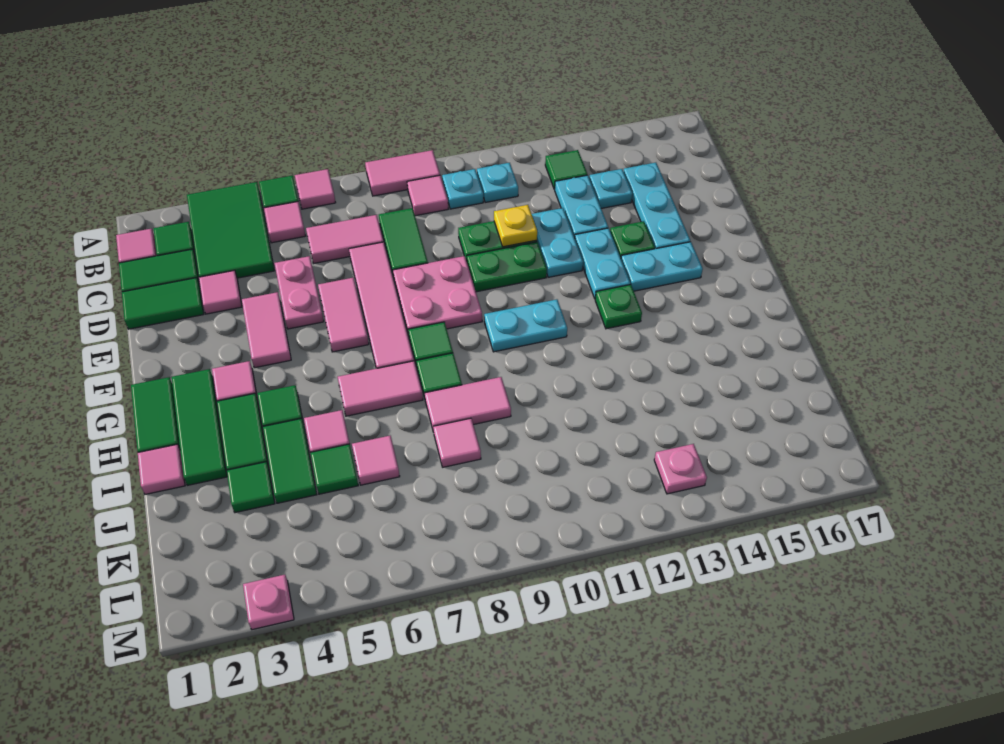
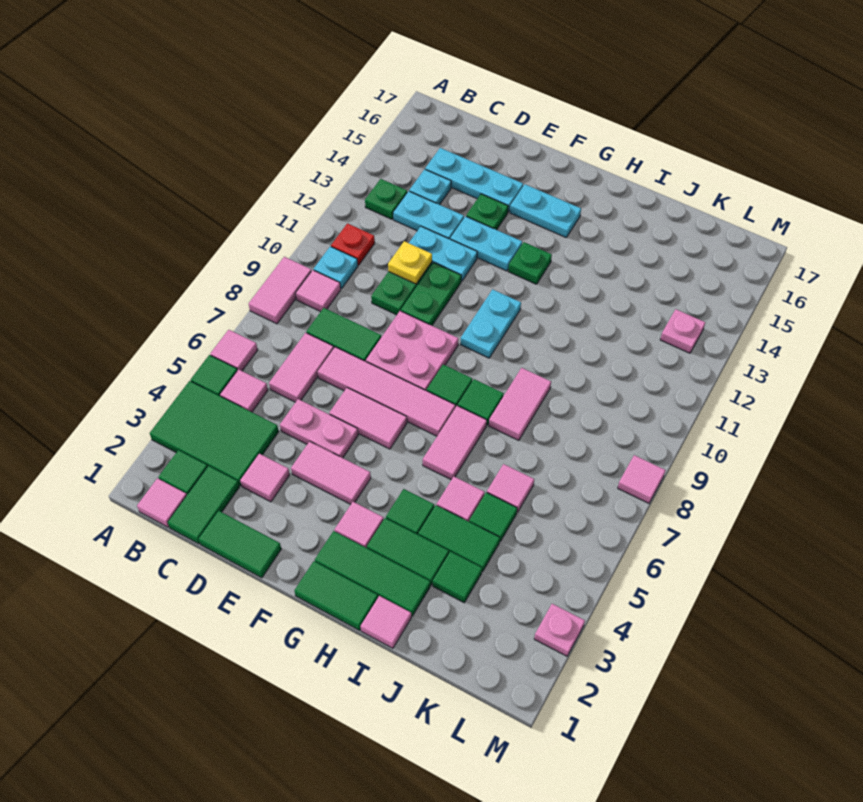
cyan 1x1 plate [477,163,518,203] -> red 1x1 plate [331,224,375,265]
green 1x1 tile [545,150,587,189] -> green 1x1 plate [365,179,407,219]
green 1x2 tile [122,278,204,329] -> green 1x2 tile turned to [199,511,281,578]
cyan 1x2 plate [621,242,703,291] -> cyan 1x2 plate turned to [510,184,581,237]
pink 1x1 tile [433,418,481,467] -> pink 1x1 tile moved to [618,455,666,503]

